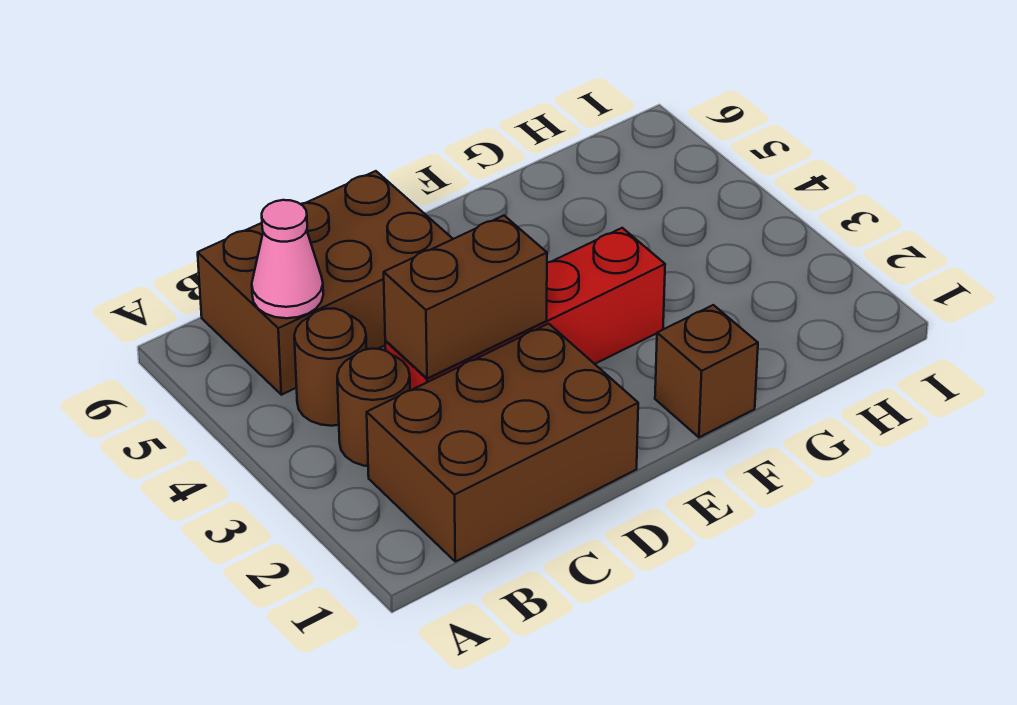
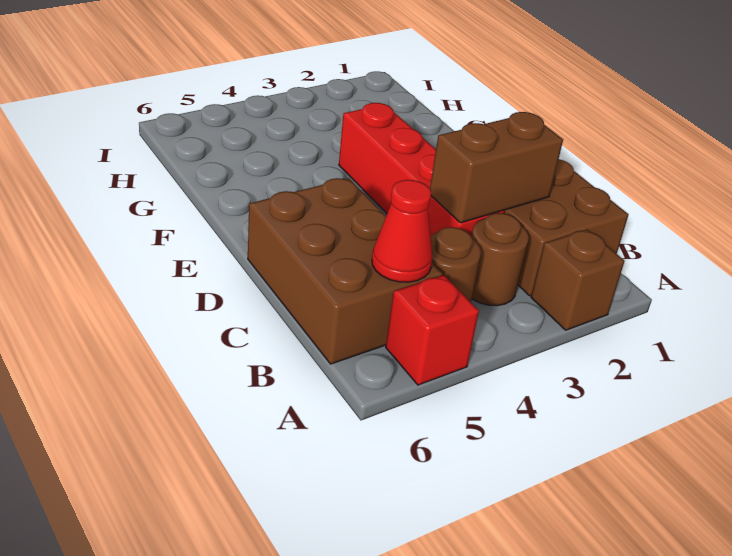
none -> red 1x1 brick [386,275,479,385]
pink 1x1 cone [252,200,323,318] -> red 1x1 cone [372,180,433,282]
brown 1x2 brick [384,216,547,379] -> brown 1x2 brick turned to [430,112,563,223]
brown 1x1 brick [655,305,758,437] -> brown 1x1 brick moved to [531,230,624,330]

